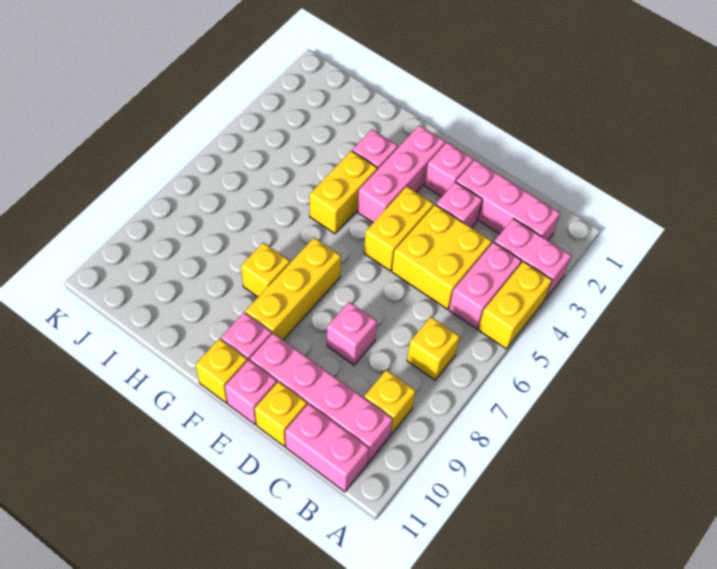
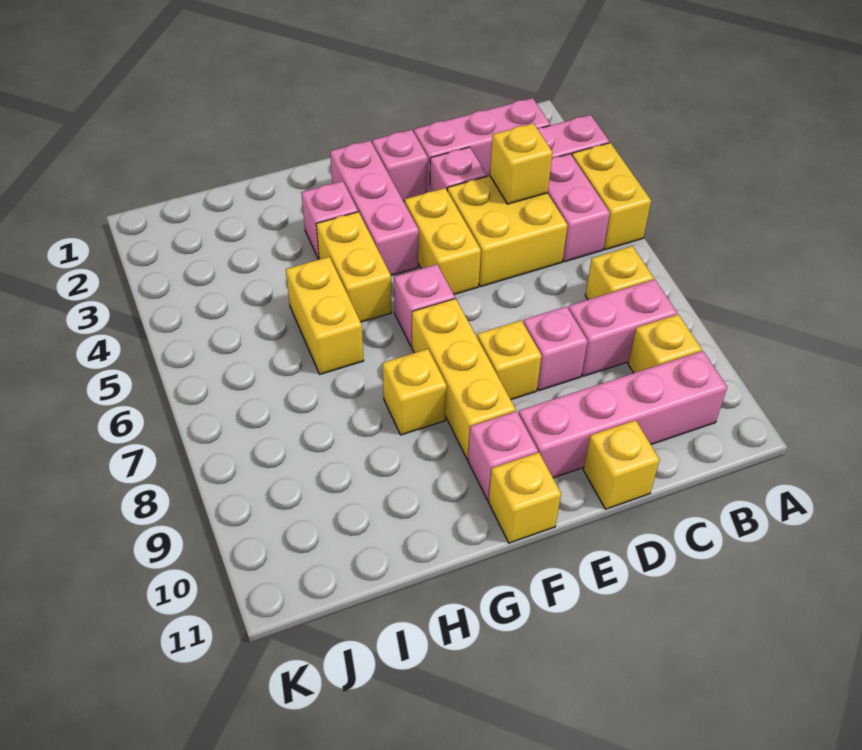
pink 1x2 brick [285,404,369,492] -> pink 1x2 brick moved to [568,279,677,376]
none -> yellow 1x1 brick [490,123,553,204]
none -> yellow 1x1 brick [477,320,541,400]
pink 1x1 brick [225,360,277,424] -> pink 1x1 brick moved to [394,264,455,347]
none -> yellow 1x2 brick [286,257,364,374]

